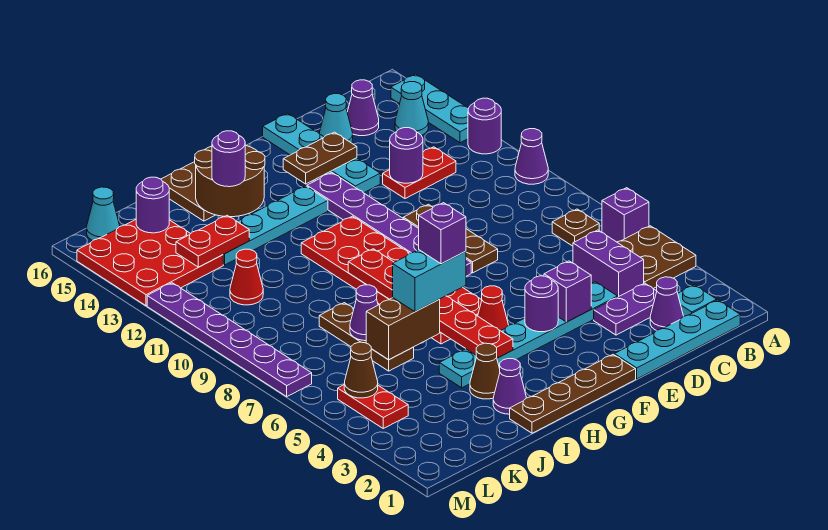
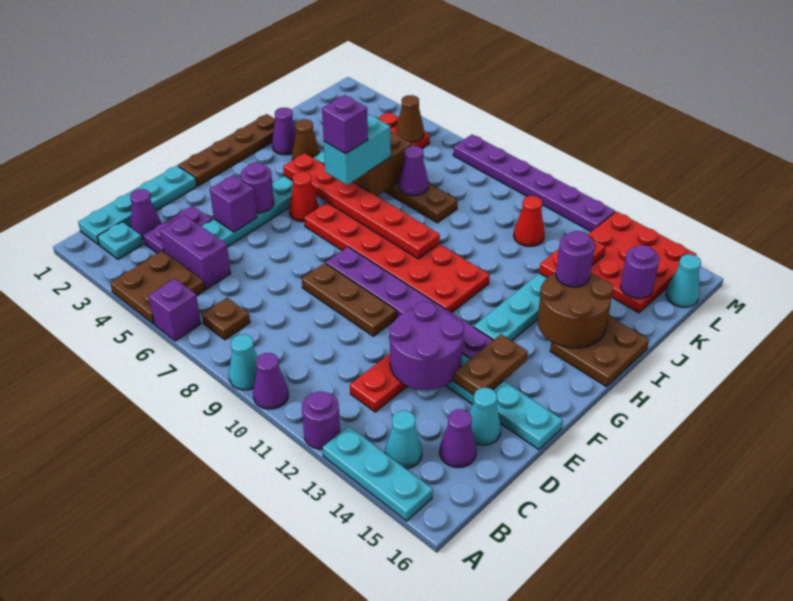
none -> cyan 1x1 cone [229,334,258,390]
purple 1x1 round brick [390,128,423,183] -> purple 2x2 round brick [389,301,464,390]

